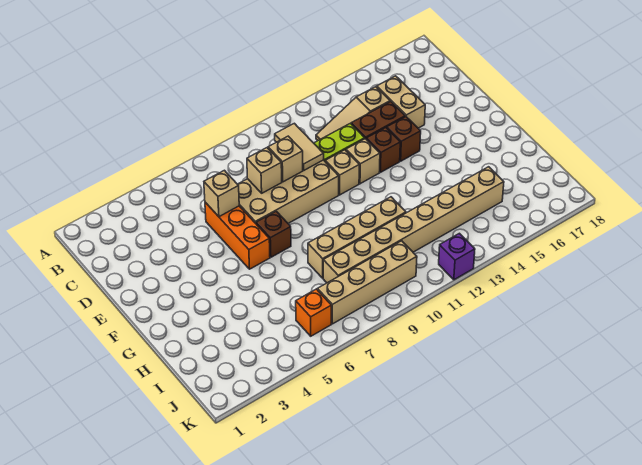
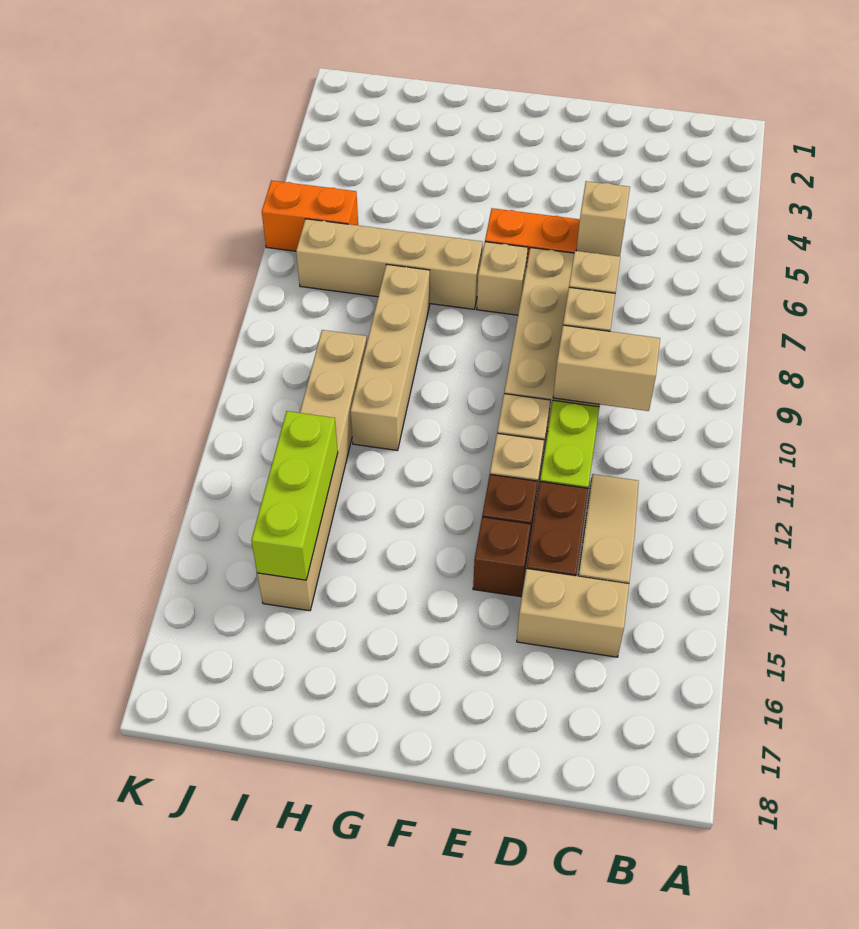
tan 1x2 tile [275,123,324,170] -> tan 1x2 brick [553,325,660,411]
brown 1x1 brick [256,211,291,257] -> tan 1x1 brick [477,242,528,315]
tan 1x8 brick [323,167,504,283] -> tan 1x6 brick [257,330,367,611]
none -> lime 1x3 brick [251,411,338,580]
orange 1x1 brick [296,289,331,336] -> orange 1x2 brick [262,181,358,251]
tan 1x4 brick [317,241,417,324] -> tan 1x4 brick turned to [296,219,483,309]
purple 1x1 brick [439,233,475,280] -> none

